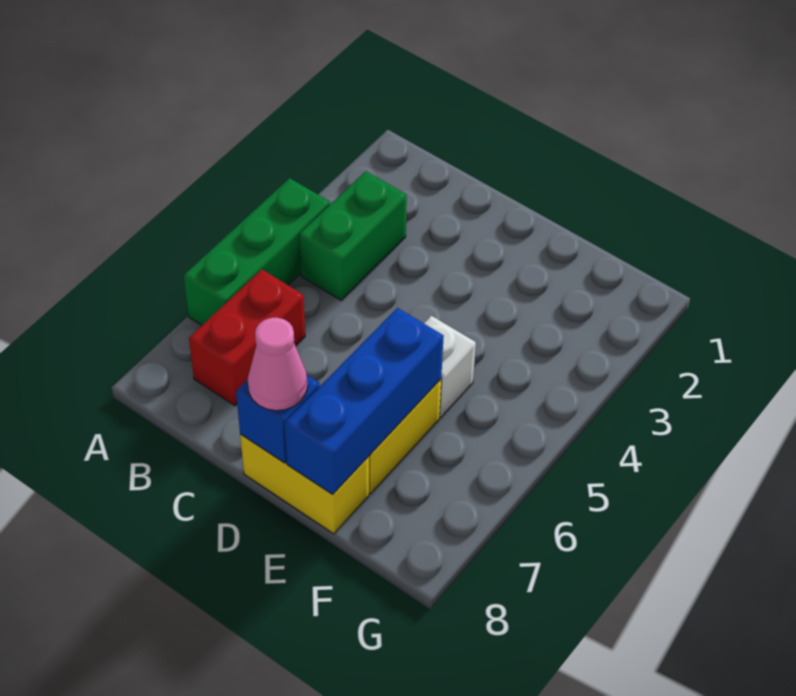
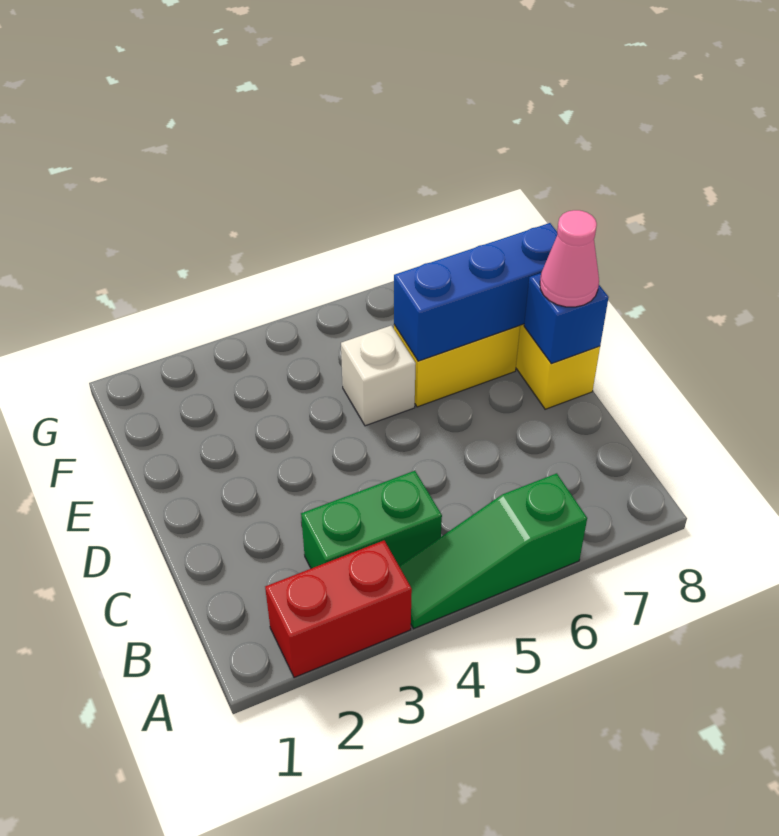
green 1x3 brick [184,178,330,325] -> green 1x3 slope [399,473,587,629]
red 1x2 brick [189,269,305,406] -> red 1x2 brick moved to [265,541,412,678]

